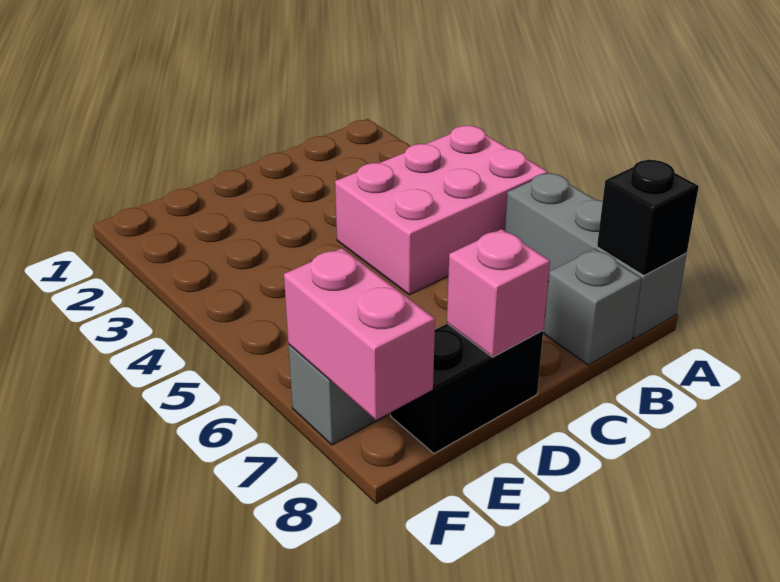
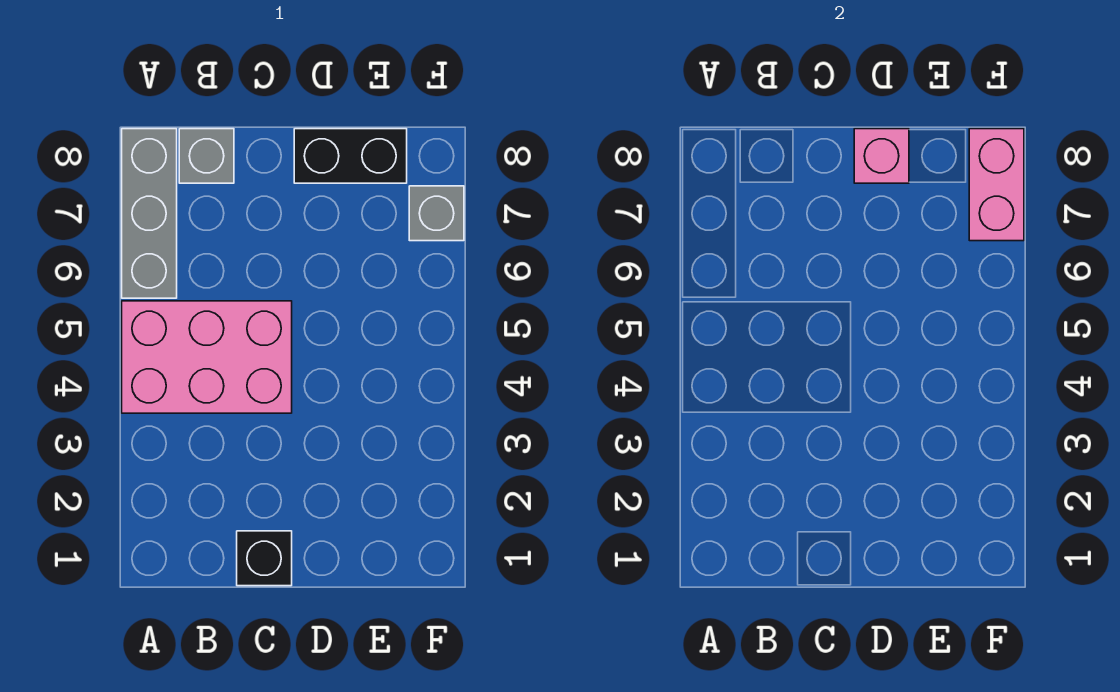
black 1x1 brick [597,159,699,276] -> black 1x1 brick moved to [237,531,292,586]

